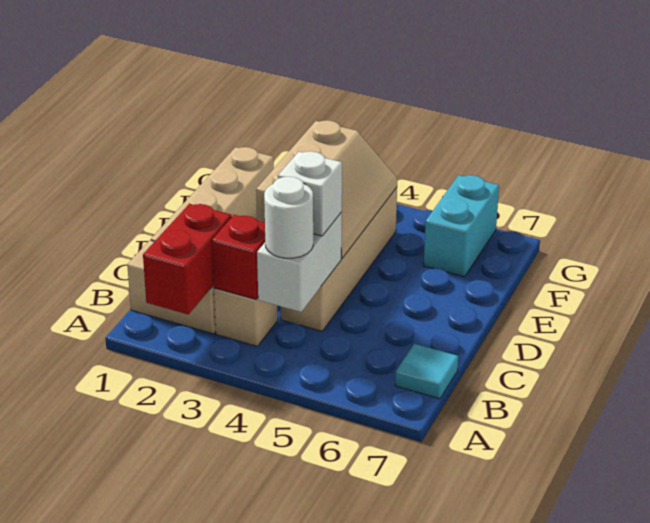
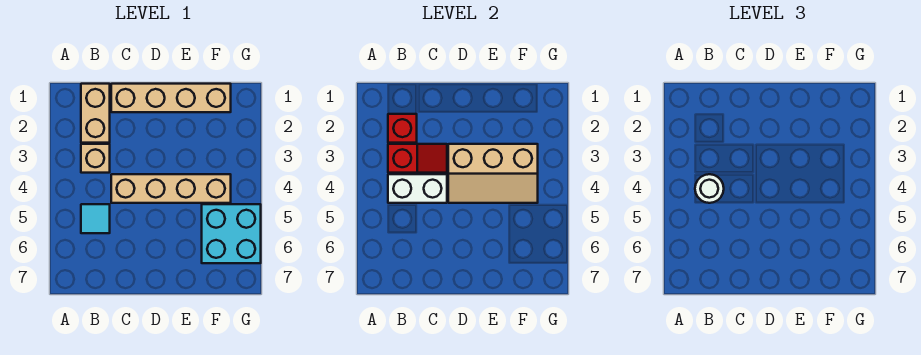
red 1x2 brick [143,204,231,315] -> red 1x1 brick [388,114,417,143]
cyan 1x1 tile [395,344,458,399] -> cyan 1x1 tile moved to [81,204,110,233]
white 1x1 brick [278,151,342,236] -> none
cyan 1x2 brick [424,175,499,277] -> cyan 2x2 brick [202,204,261,263]

